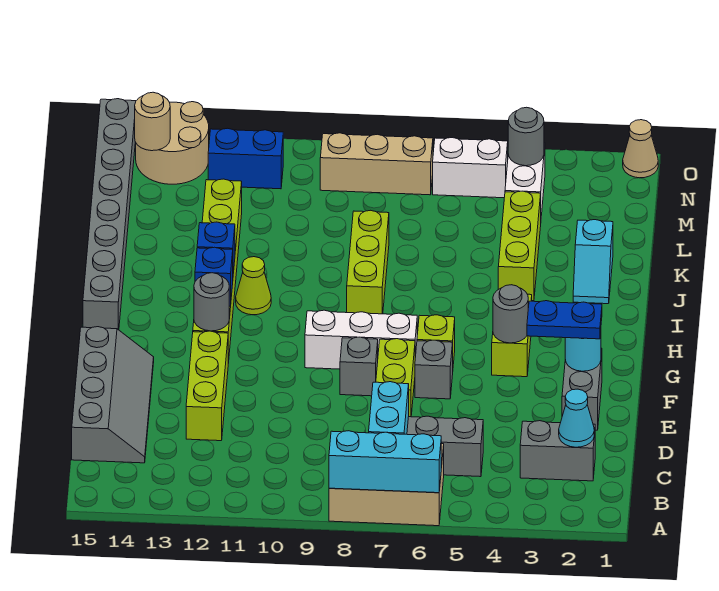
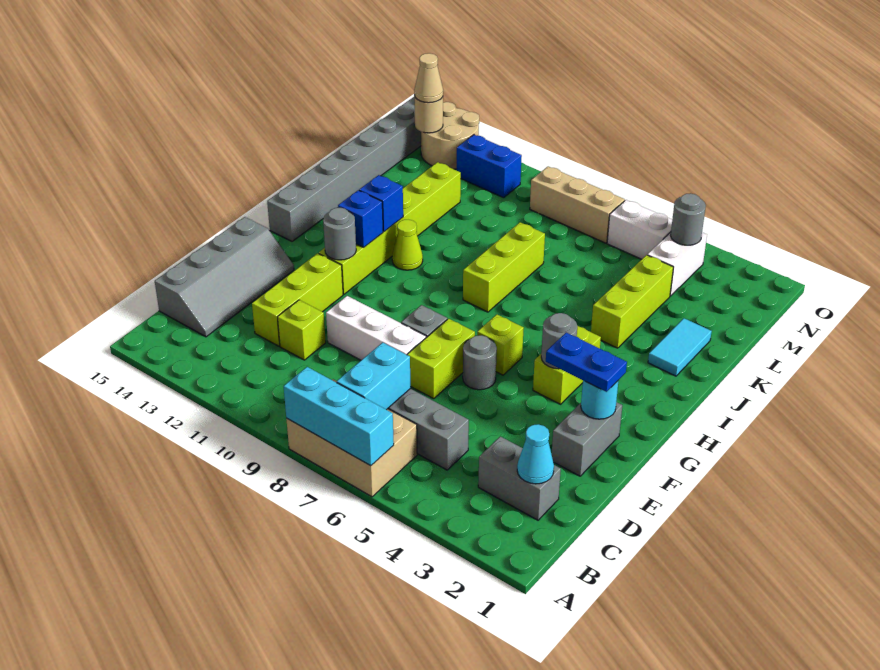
none -> lime 1x1 brick [277,300,326,360]
grey 1x1 brick [415,340,453,399] -> grey 1x1 round brick [463,335,497,390]
white 1x3 brick [305,310,417,369] -> white 1x3 brick moved to [326,296,426,360]
cyan 1x2 slope [573,220,613,304] -> cyan 1x2 tile [648,318,712,376]
tan 1x1 cone [623,120,658,178] -> tan 1x1 cone moved to [414,53,443,103]

